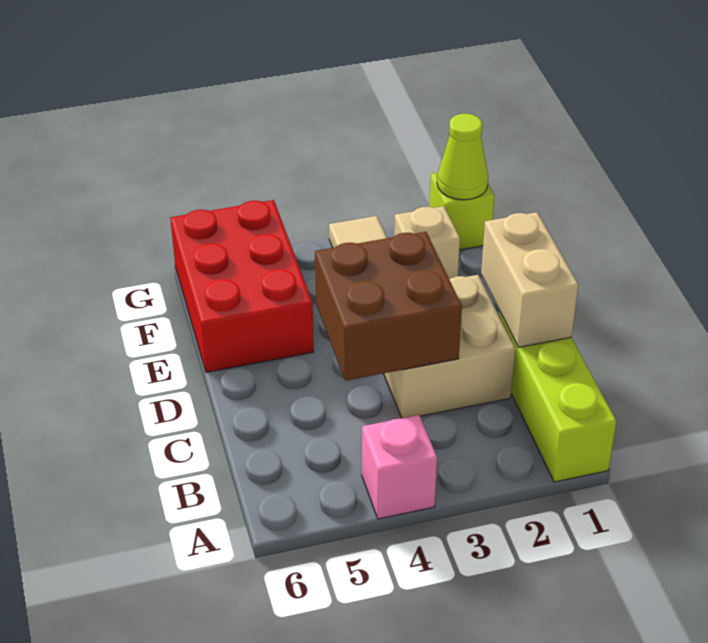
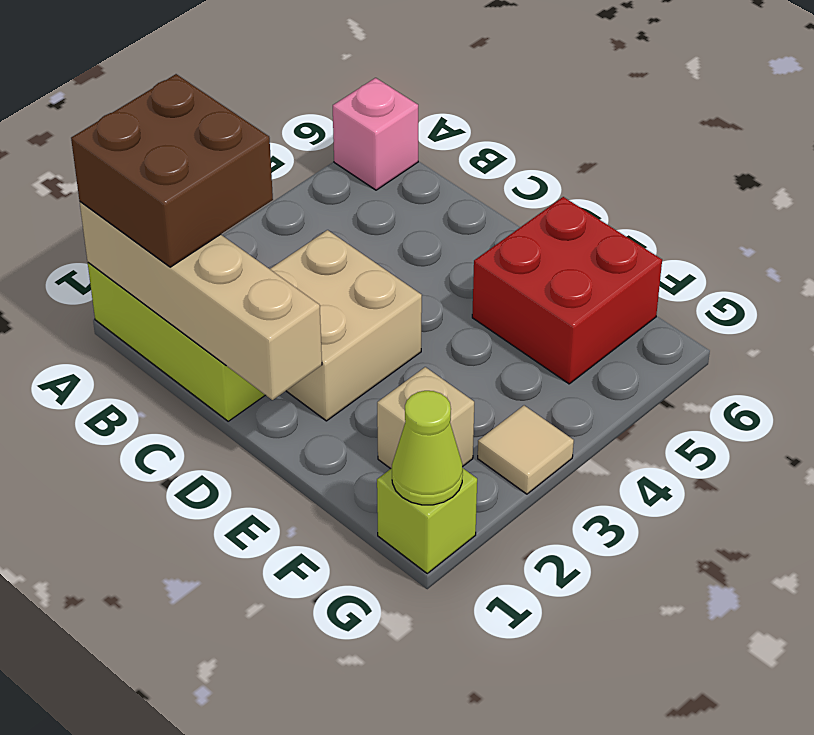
pink 1x1 brick [362,415,437,519] -> pink 1x1 brick moved to [333,78,418,190]
tan 1x2 brick [481,212,578,347] -> tan 1x4 brick [80,202,322,400]
brown 2x2 brick [315,232,462,381] -> brown 2x2 brick moved to [71,74,273,267]
red 2x3 brick [170,200,314,372] -> red 2x2 brick [472,197,662,384]

